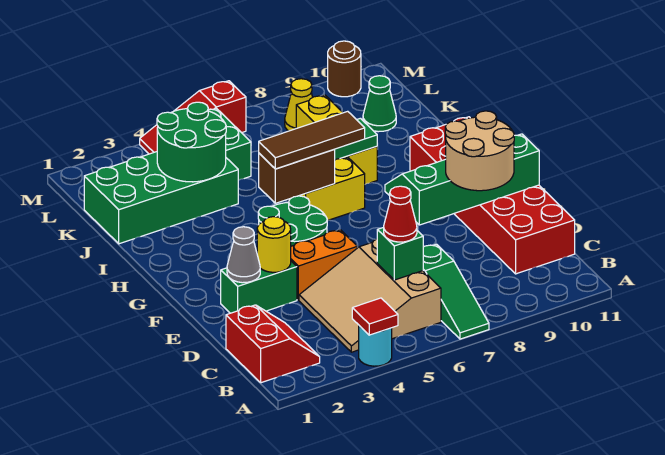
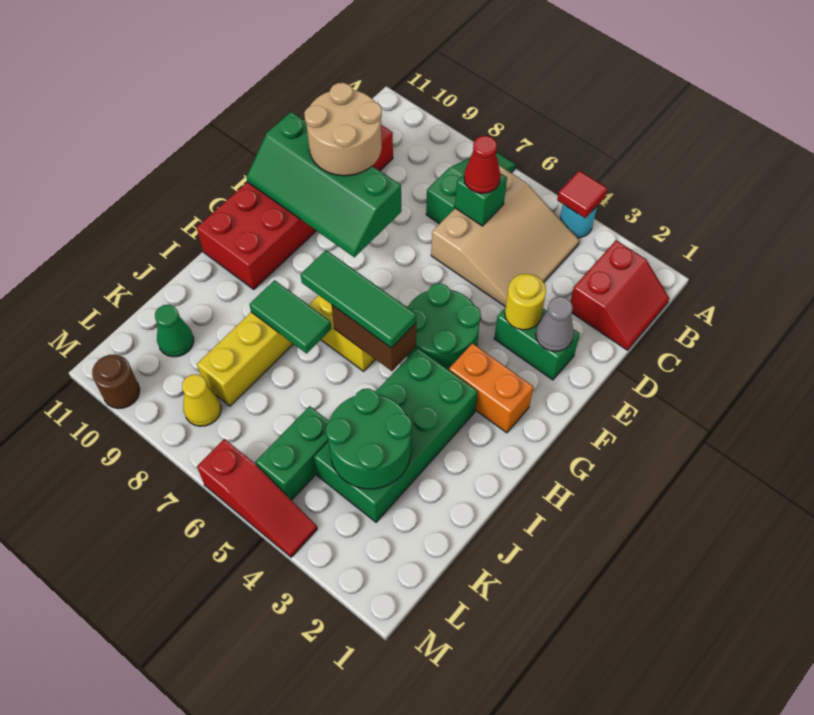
red 2x2 slope [226,305,320,383] -> red 2x2 slope turned to [570,240,669,350]
orange 1x2 brick [291,230,357,300] -> orange 1x2 brick moved to [449,343,534,433]
brown 1x3 tile [259,111,365,169] -> green 1x3 tile [301,250,416,348]
green 2x4 brick [84,152,238,244] -> green 2x4 brick turned to [314,348,478,522]

